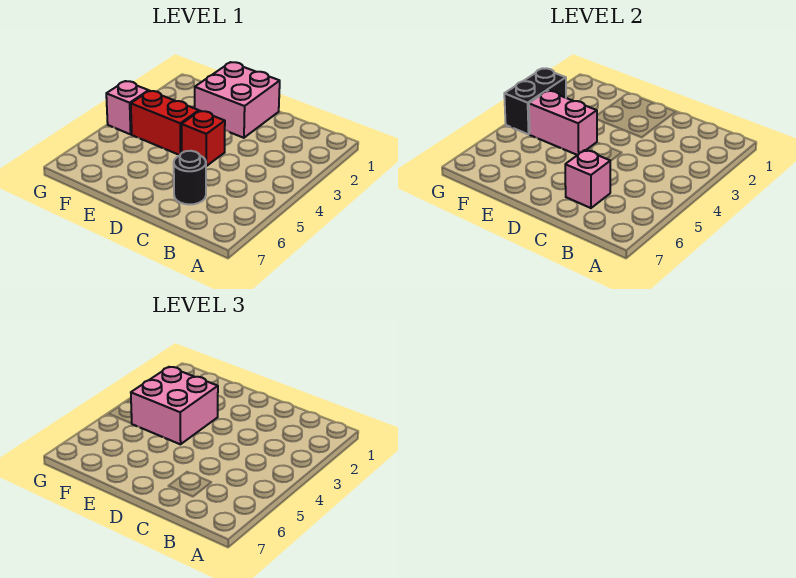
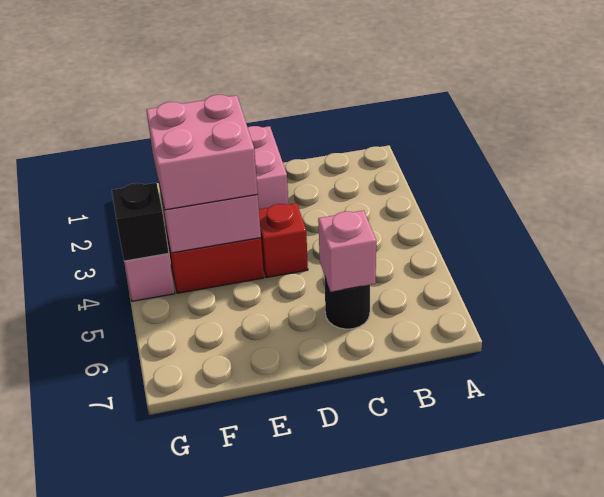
black 1x2 brick [504,68,566,134] -> black 1x1 brick [112,183,169,261]

